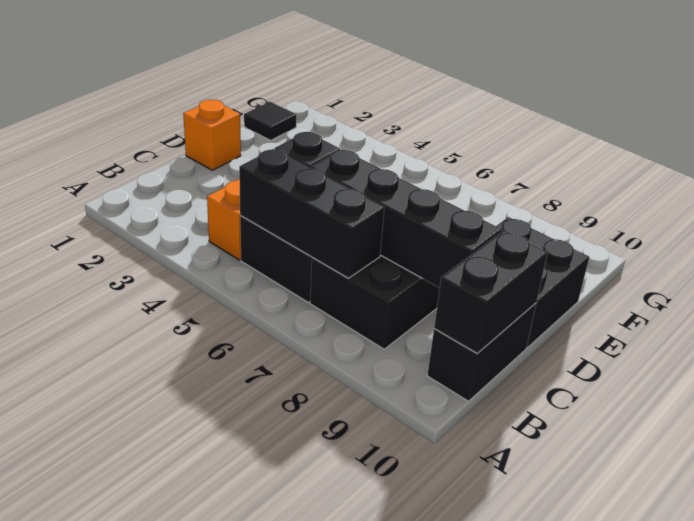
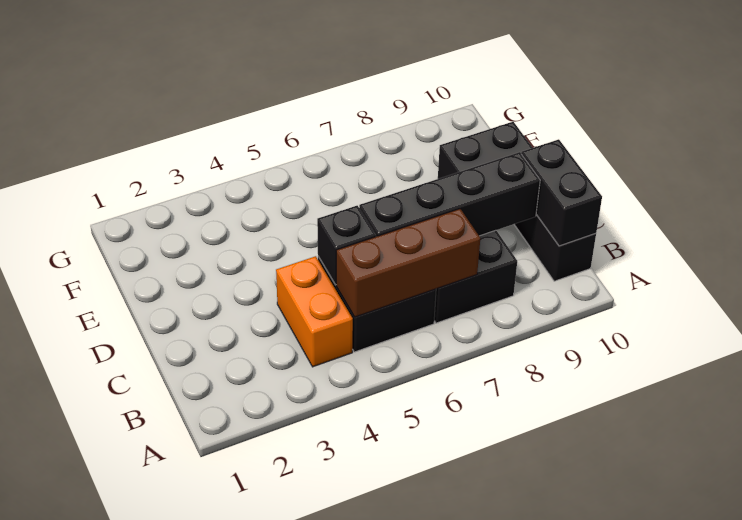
black 1x3 brick [239,149,384,278] -> brown 1x3 brick [336,209,480,317]
orange 1x1 brick [183,100,241,170] -> none
black 1x1 tile [244,102,297,141] -> none

